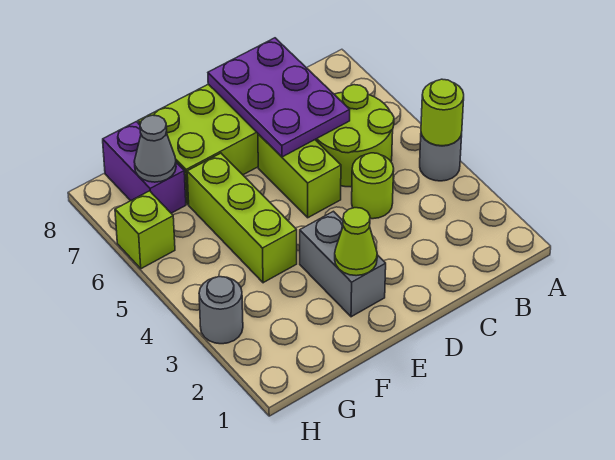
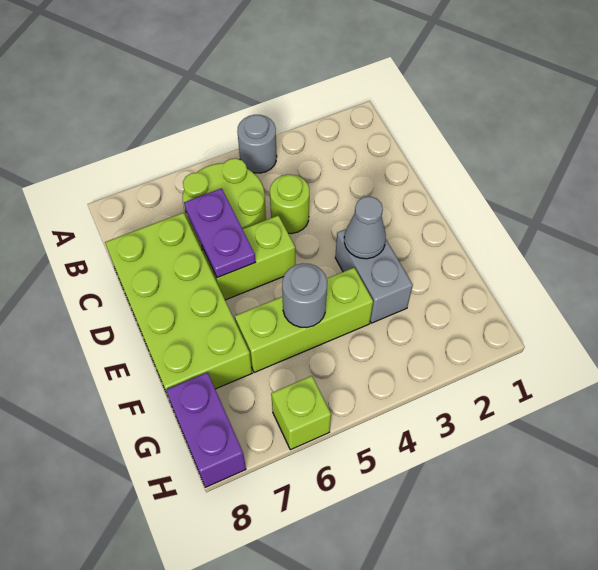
lime 1x1 round brick [421,79,464,146] -> none
purple 2x3 plate [208,38,350,157] -> purple 1x2 plate [184,188,256,278]
grey 1x2 brick [300,211,386,317] -> grey 1x2 brick turned to [335,229,413,323]
lime 1x1 cone [335,208,377,276] -> none
purple 1x2 brick [103,122,186,213] -> purple 1x2 brick turned to [166,373,246,487]
grey 1x1 cone [134,115,176,182] -> grey 1x1 cone moved to [344,196,386,259]
grey 1x1 round brick [199,277,243,344] -> grey 1x1 round brick moved to [282,263,327,328]

